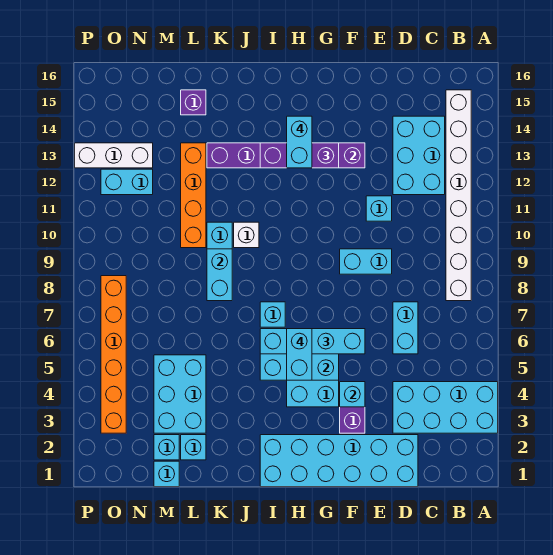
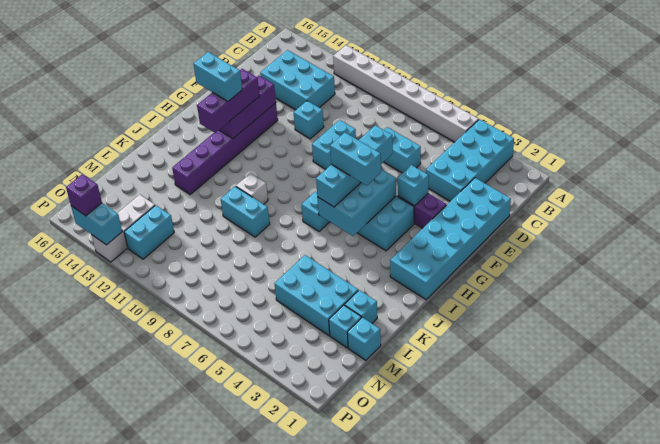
white 1x8 brick [446,90,471,301] -> white 1x8 brick moved to [333,45,479,142]
cyan 1x2 brick [207,249,232,301] -> cyan 1x2 brick moved to [71,203,122,245]
orange 1x4 brick [181,143,206,248] -> none
purple 1x1 brick [181,90,206,115] -> purple 1x1 brick moved to [66,174,102,216]
orange 1x6 brick [101,276,126,433] -> none

